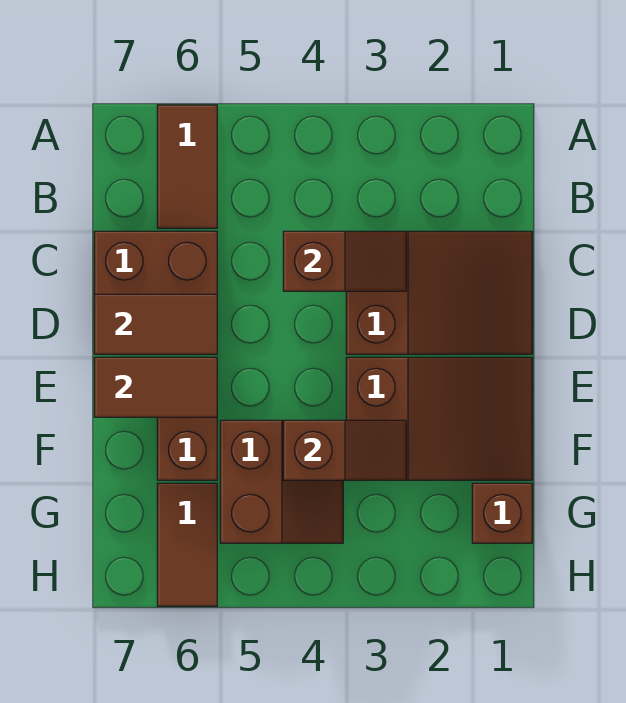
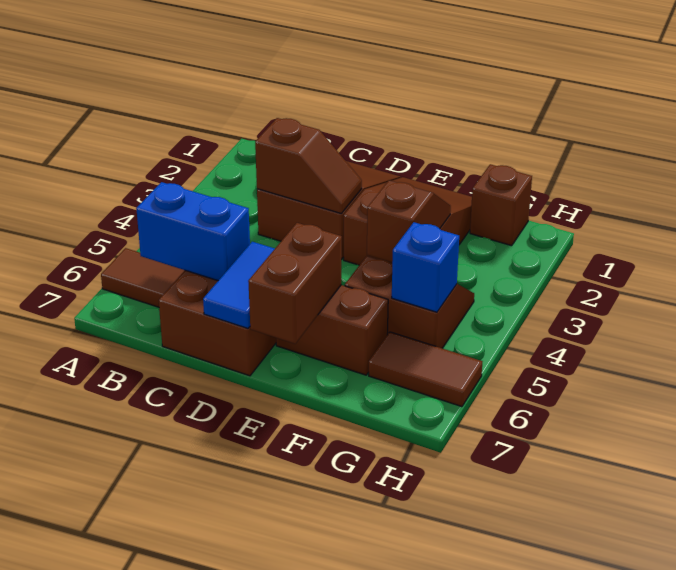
none -> blue 1x2 brick [136,182,250,281]
brown 1x2 slope [283,231,406,291] -> brown 1x2 slope turned to [255,118,362,214]
brown 1x2 tile [94,294,217,354] -> blue 1x2 tile [203,242,275,328]
brown 1x2 tile [94,357,217,417] -> brown 1x2 brick [248,223,342,344]
none -> blue 1x1 brick [392,222,459,312]

